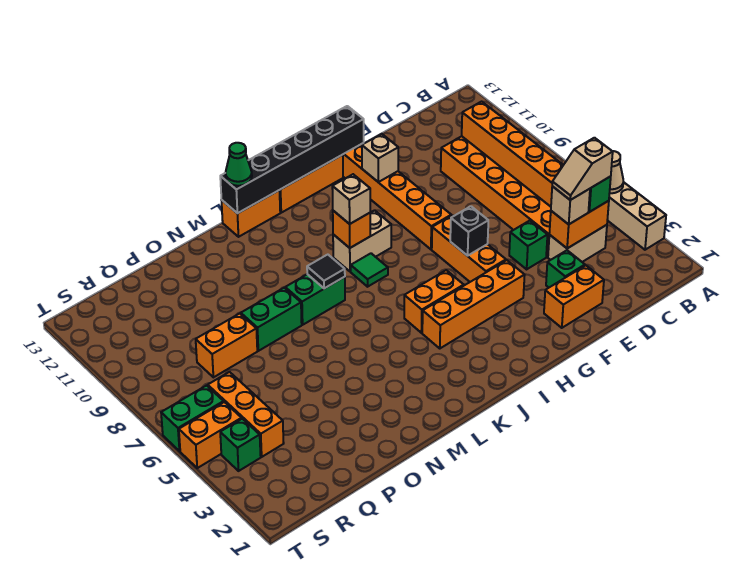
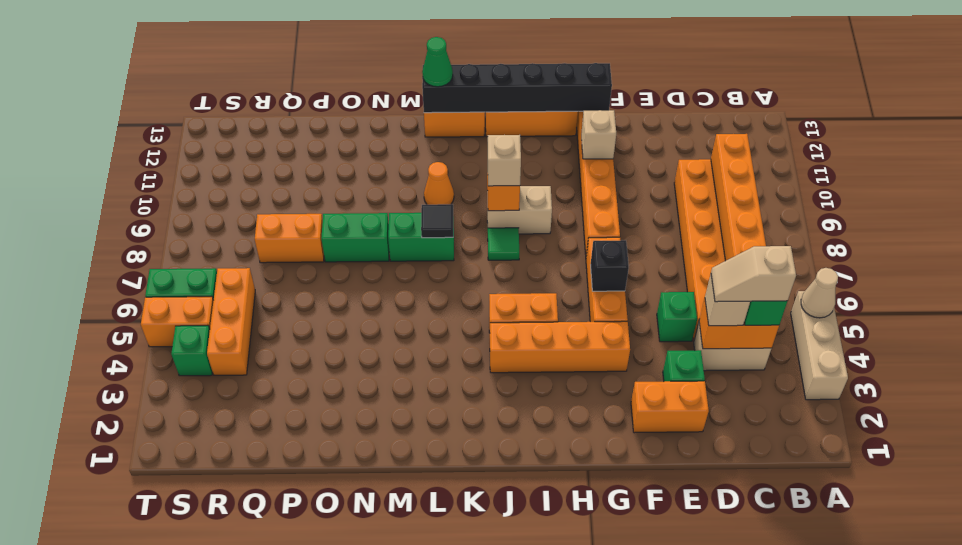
none -> orange 1x1 cone [424,162,454,205]

